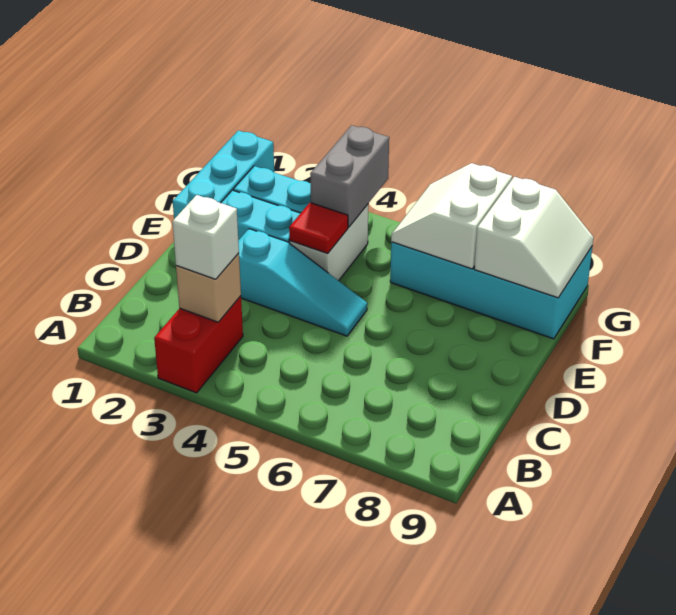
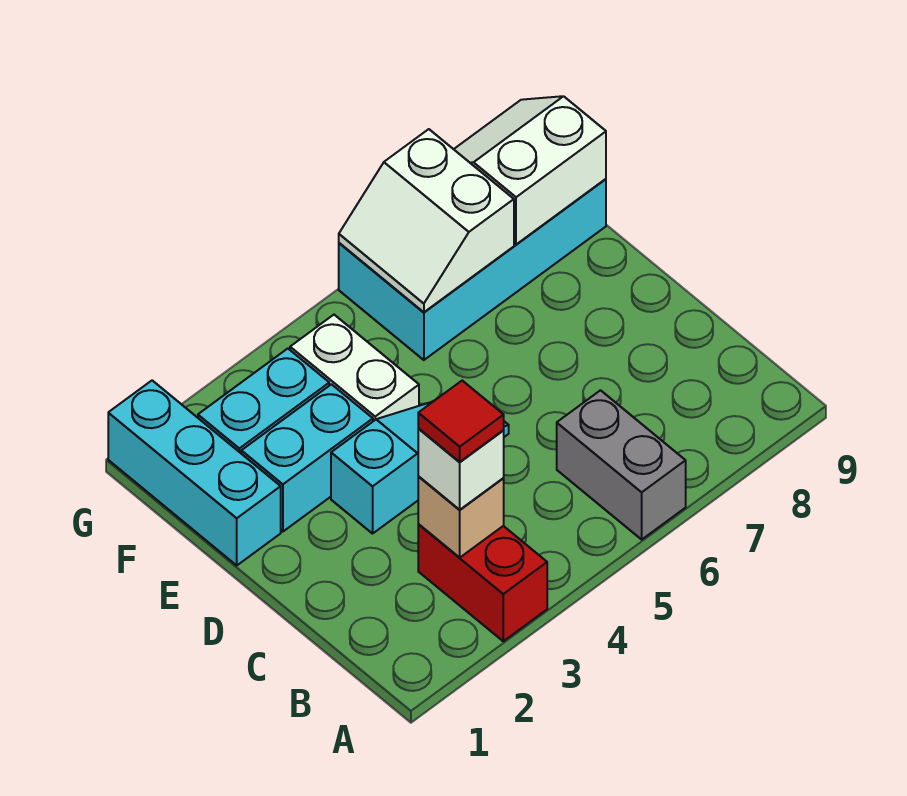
red 1x1 tile [289,203,348,253] -> red 1x1 tile moved to [418,381,504,462]
grey 1x2 brick [310,125,389,227] -> grey 1x2 brick moved to [557,390,686,539]
white 2x2 slope [474,177,594,298] -> white 2x2 slope turned to [454,96,606,244]

